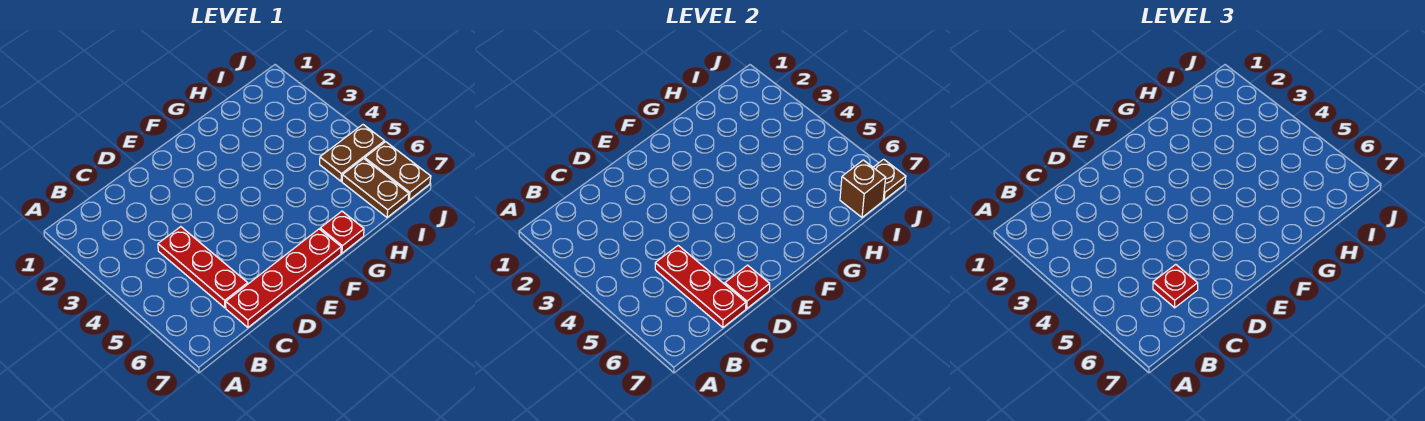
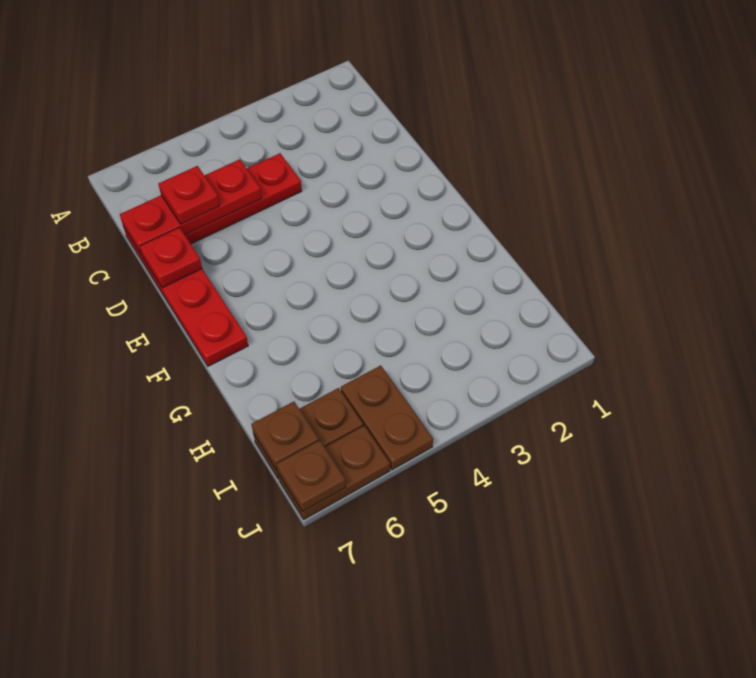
red 1x1 plate [320,211,364,253] -> none
brown 1x1 brick [840,160,886,217] -> brown 1x1 plate [252,402,319,470]

